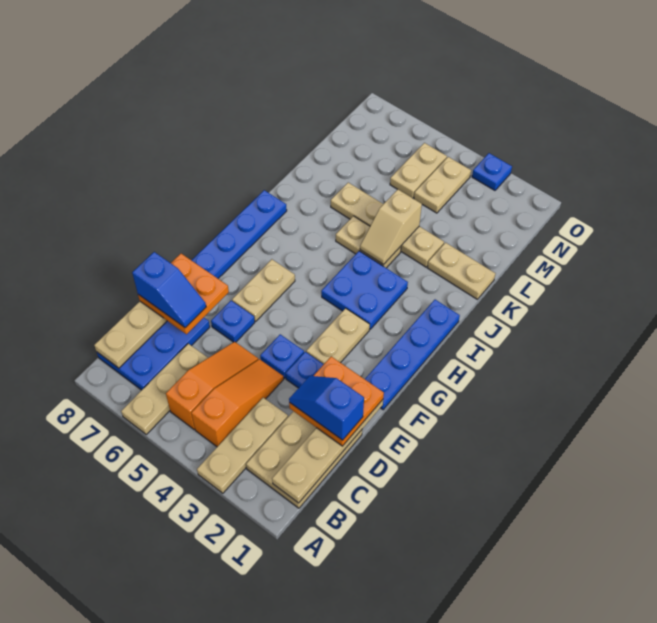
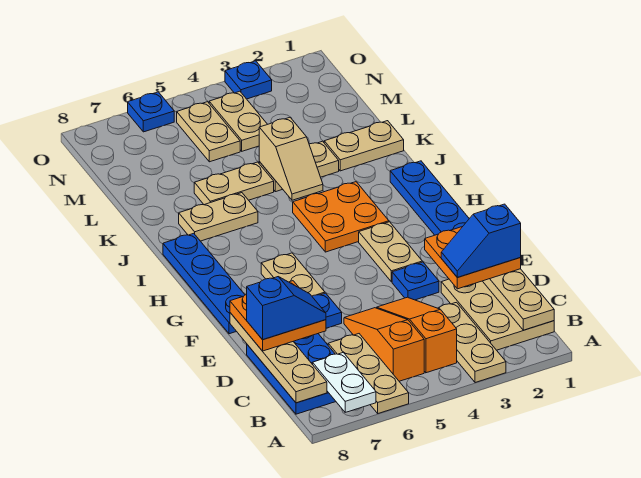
none -> white 1x2 plate [313,352,376,412]
blue 1x1 plate [260,334,304,378] -> blue 1x1 plate moved to [128,92,174,132]
blue 2x2 plate [321,251,408,329] -> orange 2x2 plate [293,182,389,252]
tan 1x2 plate [336,216,401,268] -> tan 1x2 plate moved to [179,193,258,241]

